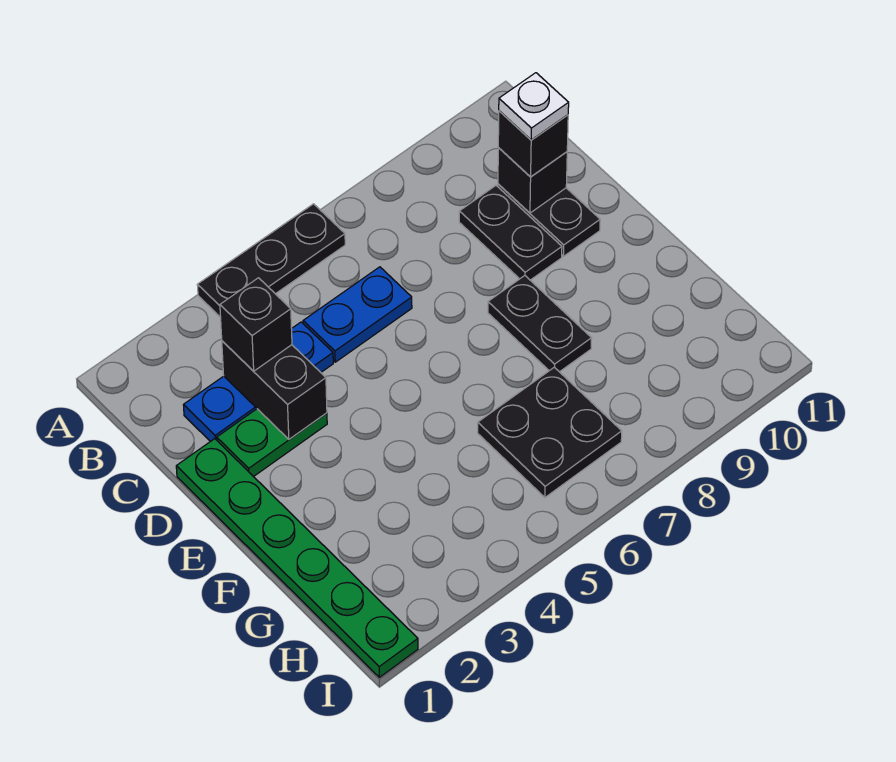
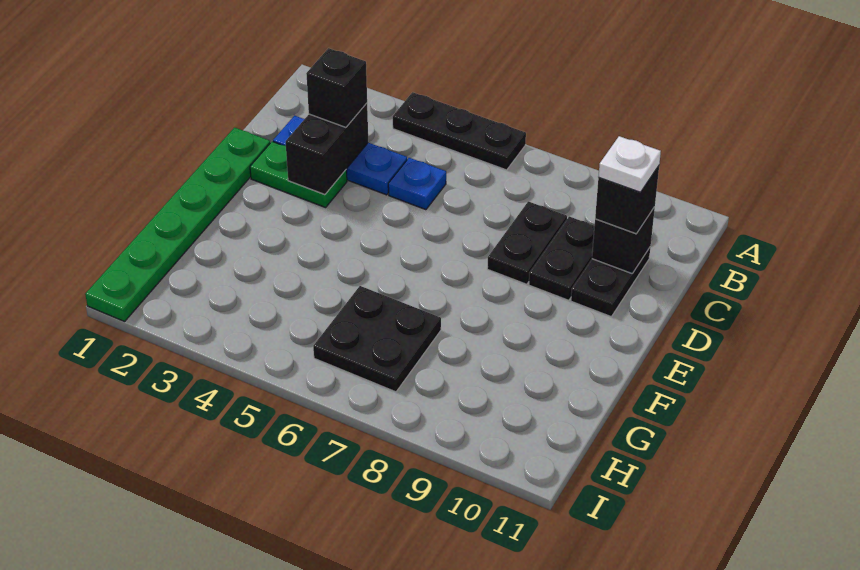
blue 1x2 plate [303,267,412,362] -> blue 1x1 plate [388,158,446,210]
black 1x2 plate [488,276,592,372] -> black 1x2 plate moved to [487,201,567,284]

